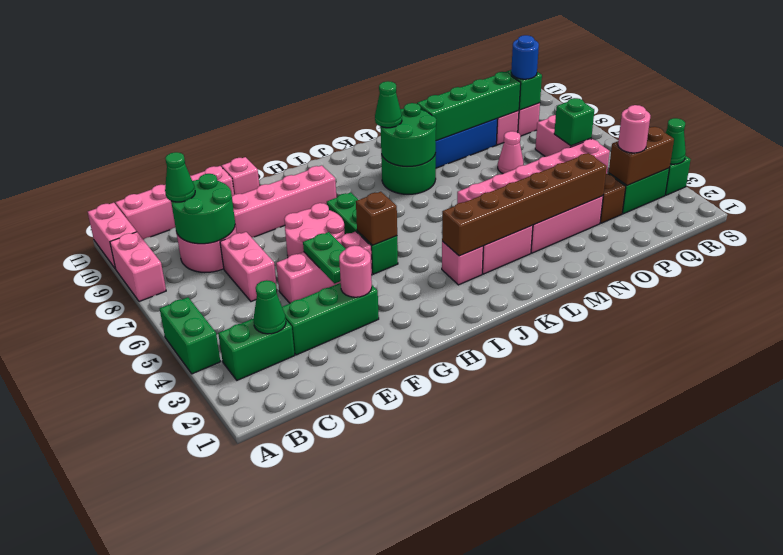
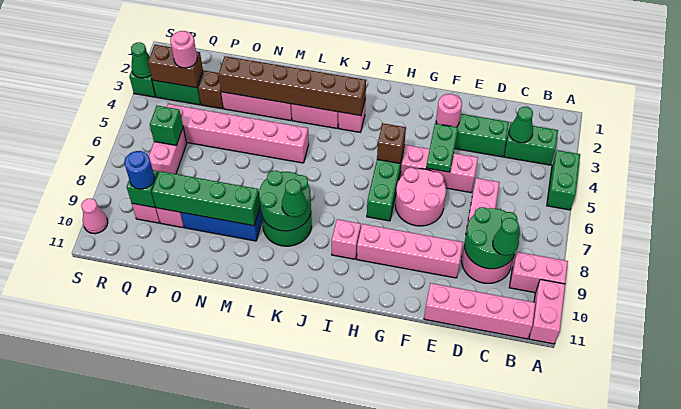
pink 1x2 brick [110,232,166,302] -> pink 1x2 brick turned to [509,252,568,293]
pink 1x1 brick [222,157,259,195] -> pink 1x1 brick moved to [332,219,361,259]
pink 1x1 cone [498,131,524,174] -> pink 1x1 cone moved to [81,199,108,234]

